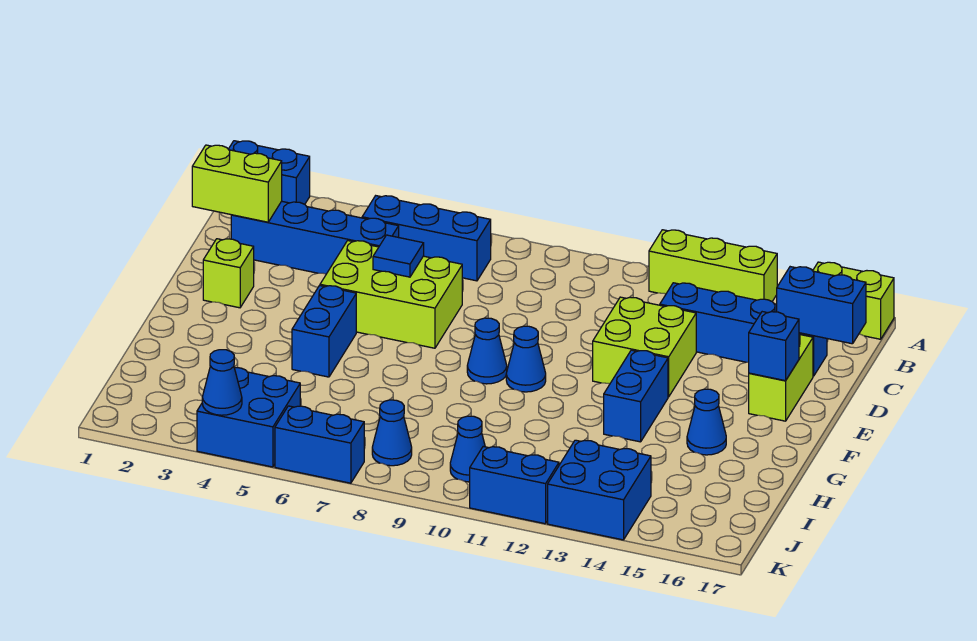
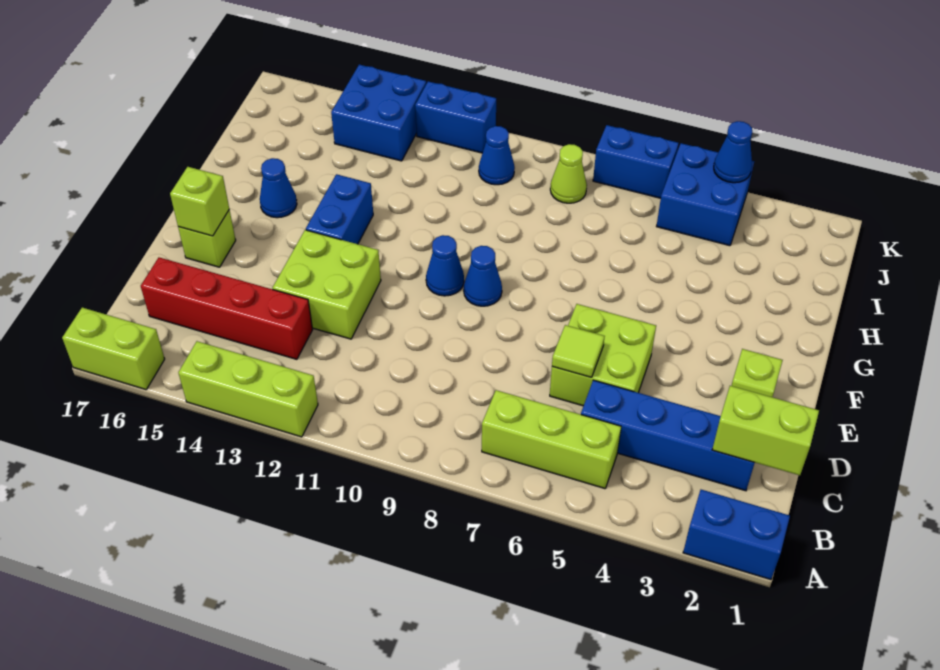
blue 1x3 brick [362,196,491,281] -> lime 1x3 brick [482,390,621,489]
blue 1x4 brick [660,283,827,376] -> red 1x4 brick [141,258,313,359]
blue 1x2 brick [777,267,866,344] -> none
lime 2x3 brick [320,241,462,348] -> lime 2x2 brick [550,304,656,406]
blue 1x1 tile [373,235,424,277] -> lime 1x1 tile [552,325,605,377]
lime 1x2 brick [749,334,813,421] -> lime 1x1 brick [178,210,236,267]
blue 1x1 brick [749,312,799,381] -> lime 1x1 brick [170,167,229,236]
blue 1x2 brick [292,285,356,377] -> none
blue 1x1 cone [372,400,412,466] -> lime 1x1 cone [550,144,587,203]

